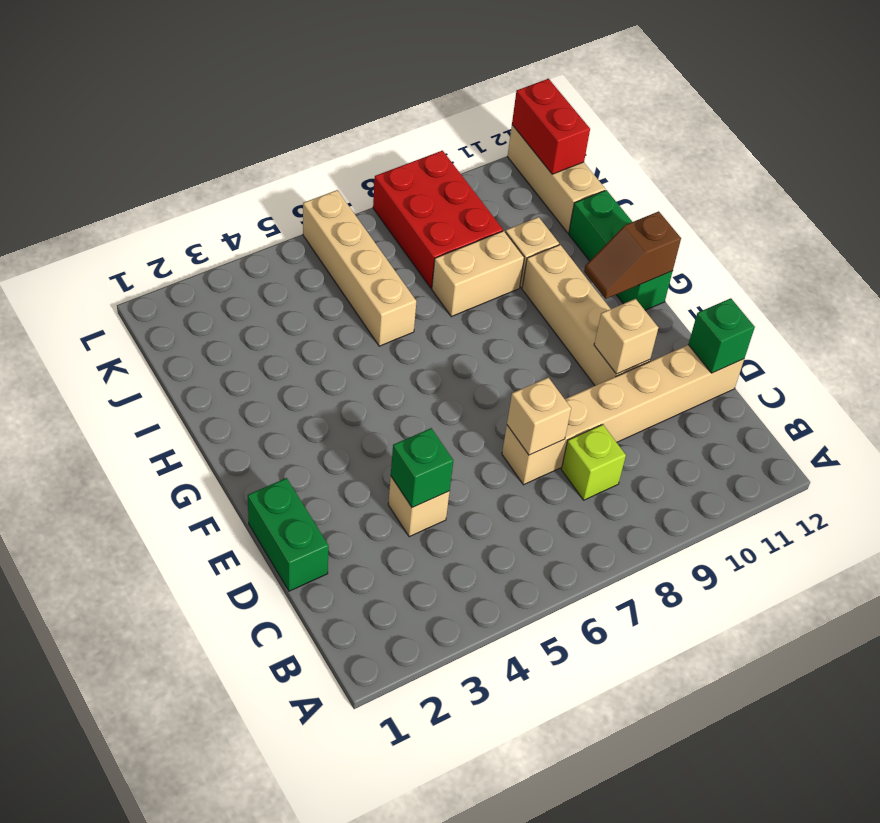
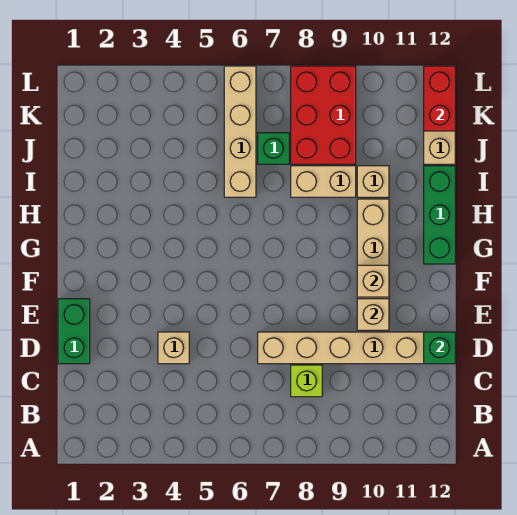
green 1x1 brick [391,428,453,508] -> green 1x1 brick moved to [258,133,289,164]
tan 1x1 brick [507,377,571,455] -> tan 1x1 brick moved to [357,265,389,297]
brown 1x2 slope [584,211,681,299] -> none

